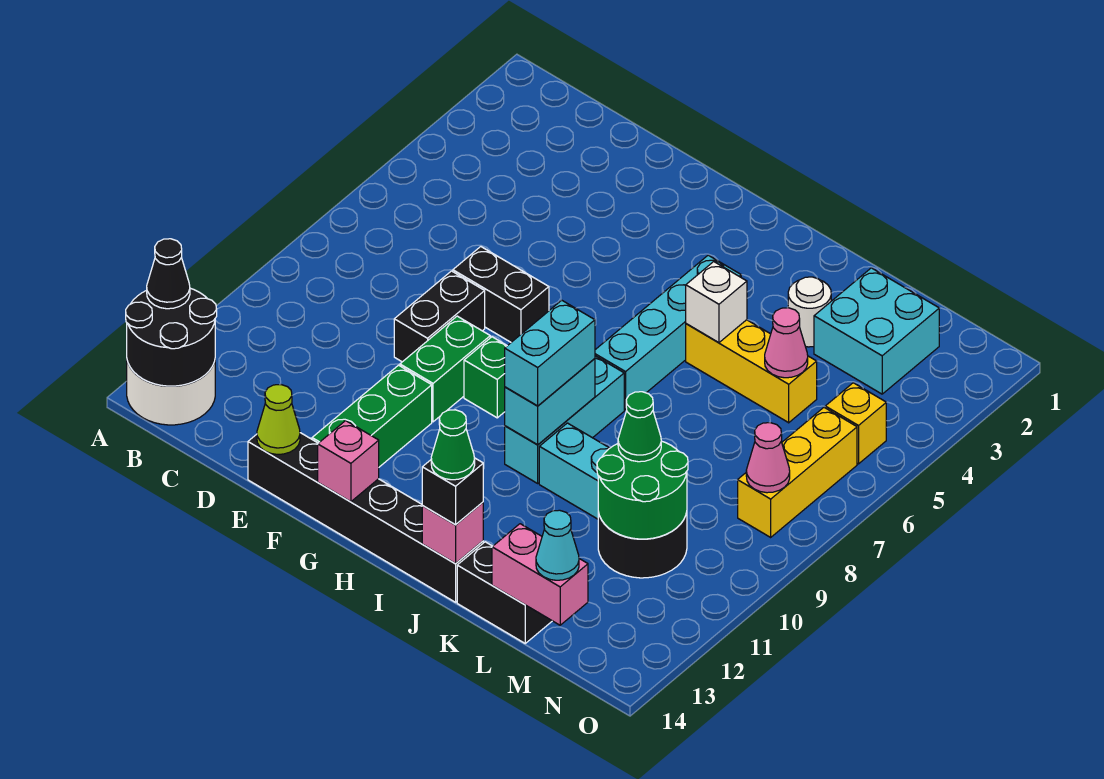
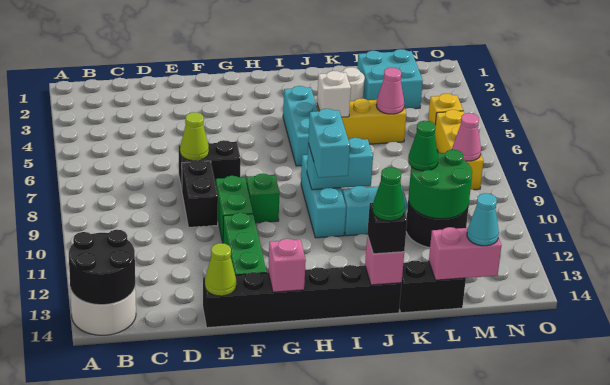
black 1x1 cone [147,239,190,309] -> none
none -> lime 1x1 cone [180,112,209,161]
cyan 1x4 brick [595,255,741,410] -> cyan 1x3 brick [283,86,318,166]
cyan 1x2 brick [505,359,595,445] -> cyan 1x2 brick turned to [307,138,373,190]

